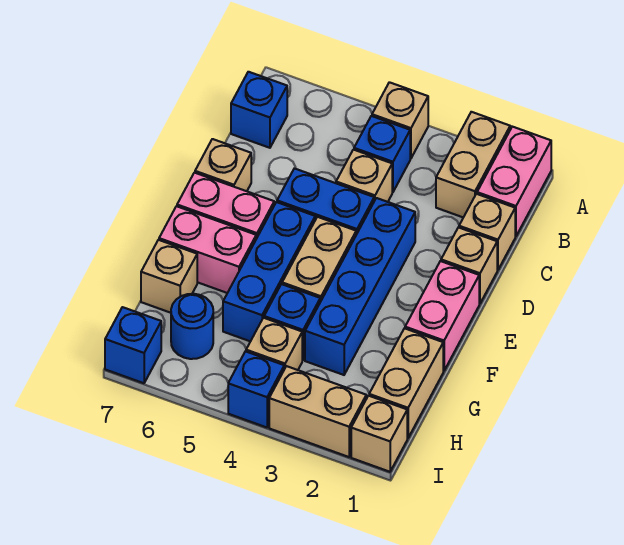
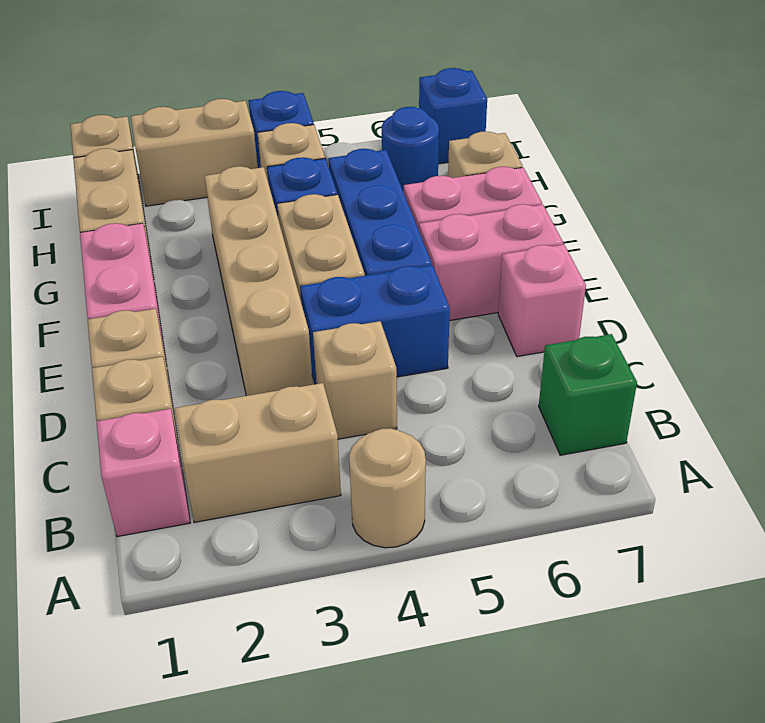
pink 1x2 brick [477,127,551,236] -> pink 1x1 brick [97,409,190,537]
tan 1x2 brick [436,112,510,217] -> tan 1x2 brick turned to [175,383,341,522]
tan 1x1 brick [372,82,428,158] -> tan 1x1 round brick [349,428,426,548]
blue 1x1 brick [354,116,410,192] -> none
blue 1x1 brick [231,72,287,148] -> green 1x1 brick [539,334,637,455]
blue 1x4 brick [305,198,415,375] -> tan 1x4 brick [205,166,313,396]
tan 1x1 brick [195,139,251,191] -> pink 1x1 brick [498,245,586,357]

